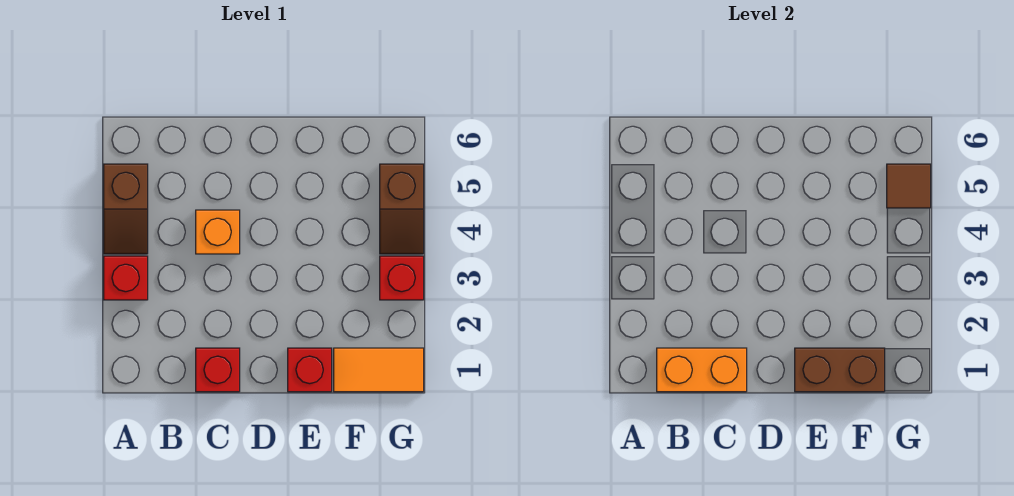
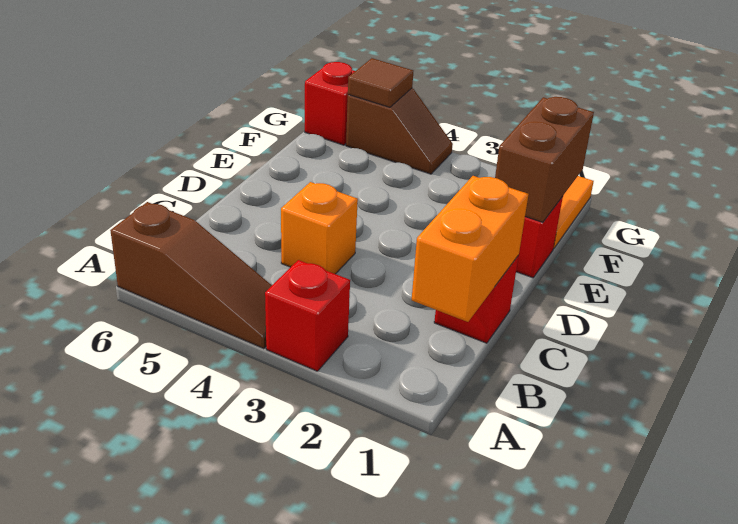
brown 1x2 slope [104,164,148,254] -> brown 1x3 slope [110,202,272,349]
red 1x1 brick [380,256,424,300] -> red 1x1 brick moved to [305,62,355,145]

